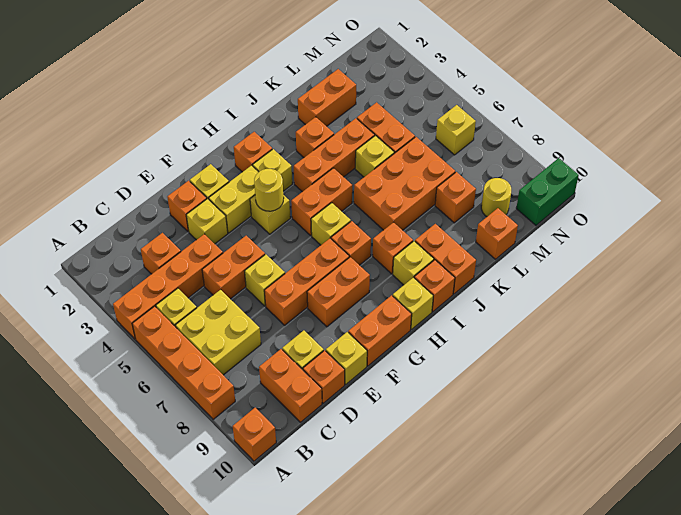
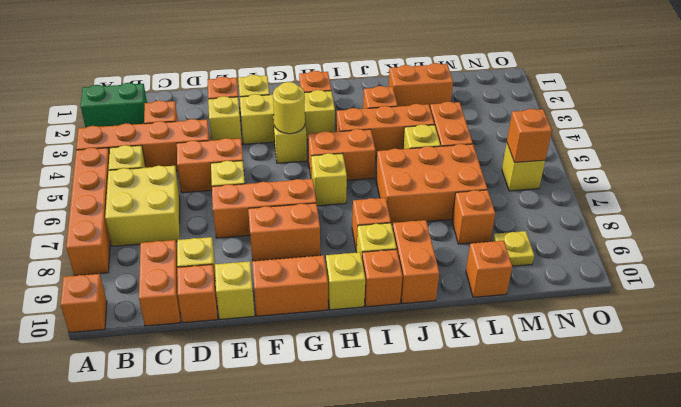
orange 1x1 brick [331,221,371,265] -> orange 1x1 brick moved to [507,109,552,162]
yellow 1x1 round brick [481,178,511,217] -> yellow 1x1 plate [493,231,534,266]
green 1x2 brick [516,158,579,225] -> green 1x2 brick moved to [81,83,147,128]

